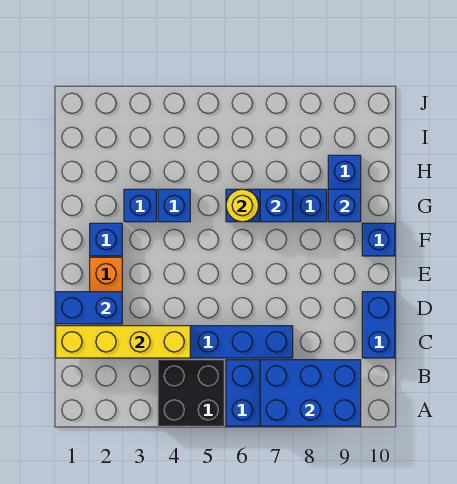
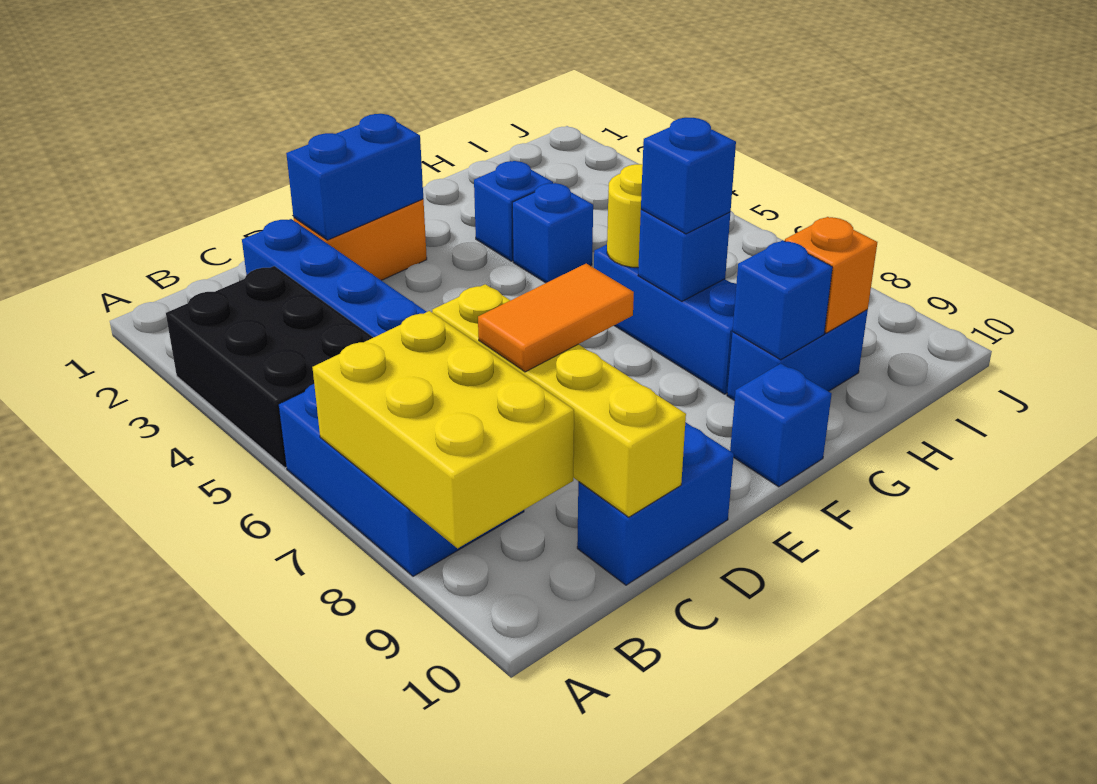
black 2x2 brick [158,360,224,426] -> black 2x3 brick [166,266,373,468]
blue 2x3 brick [260,360,361,426] -> yellow 2x3 brick [312,311,574,548]
yellow 1x4 brick [56,326,190,358] -> yellow 1x4 brick moved to [432,284,686,517]
none -> orange 1x2 tile [478,264,634,372]
blue 1x2 brick [56,292,122,324] -> blue 1x2 brick turned to [286,114,423,240]
blue 1x1 brick [90,223,122,256] -> blue 1x1 brick moved to [641,118,736,234]
none -> orange 1x1 brick [785,217,877,333]

